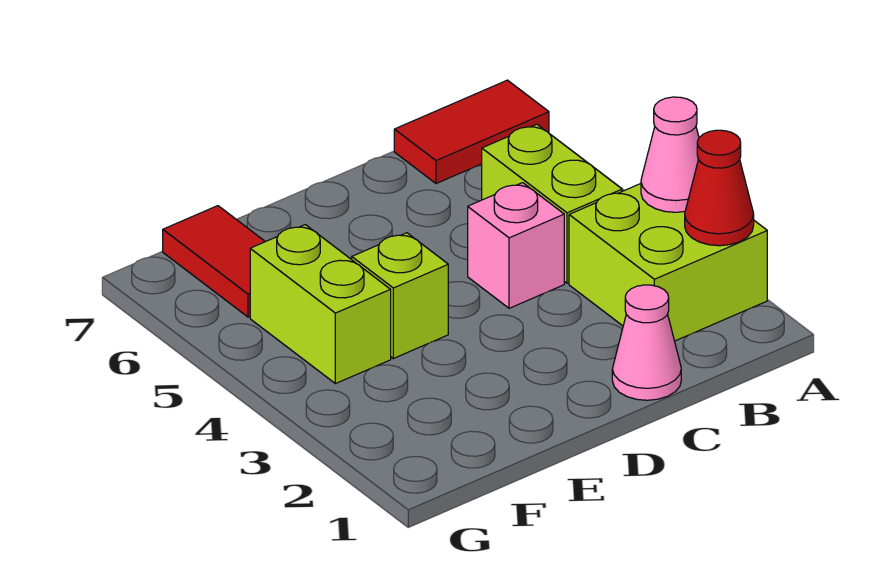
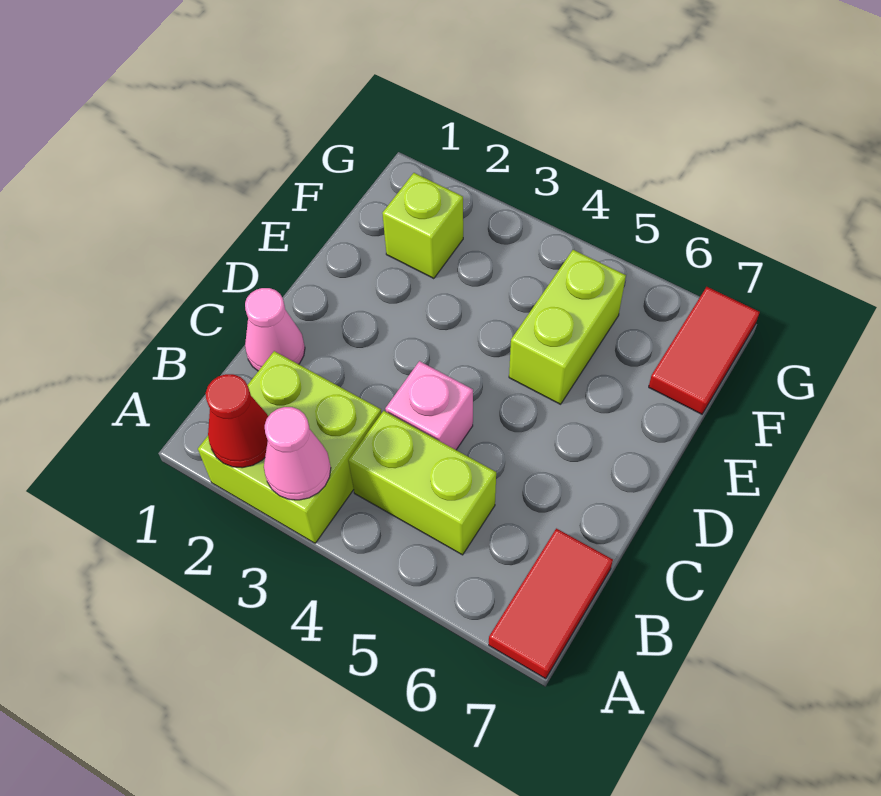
lime 1x1 brick [352,233,448,358] -> lime 1x1 brick moved to [382,173,463,279]
lime 1x2 brick [250,225,391,384] -> lime 1x2 brick turned to [509,250,626,404]
red 1x2 tile [163,206,265,317] -> red 1x2 tile turned to [649,287,760,414]

